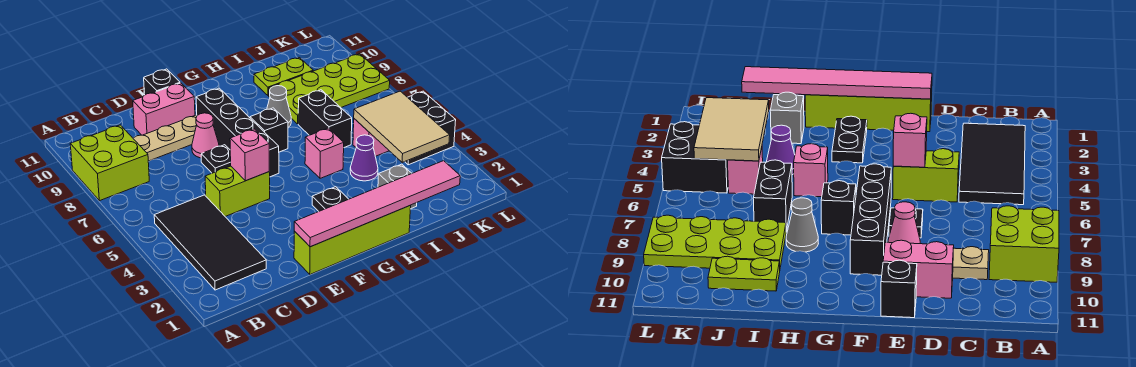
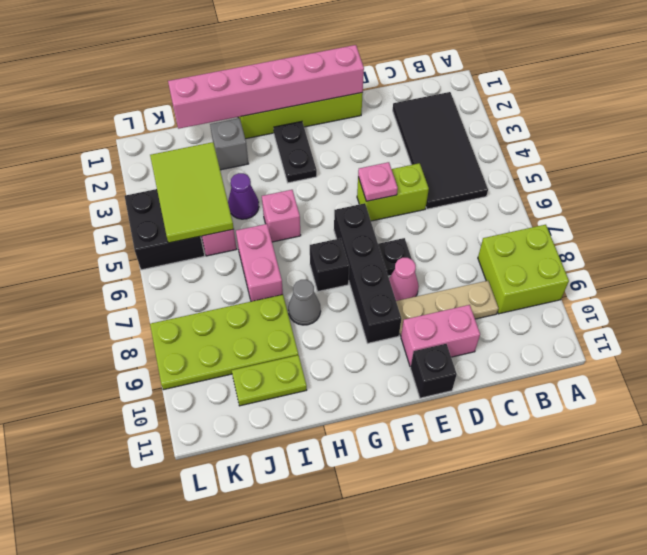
pink 1x6 tile [294,161,460,247] -> pink 1x6 brick [168,45,364,129]
pink 1x1 brick [230,129,269,181] -> pink 1x1 plate [358,162,398,201]
black 1x2 brick [298,90,352,147] -> pink 1x2 brick [236,224,283,301]
tan 2x3 tile [354,91,450,162] -> lime 2x3 tile [150,142,234,243]

